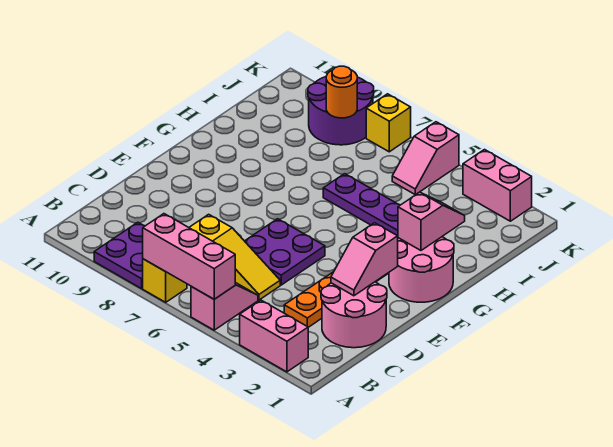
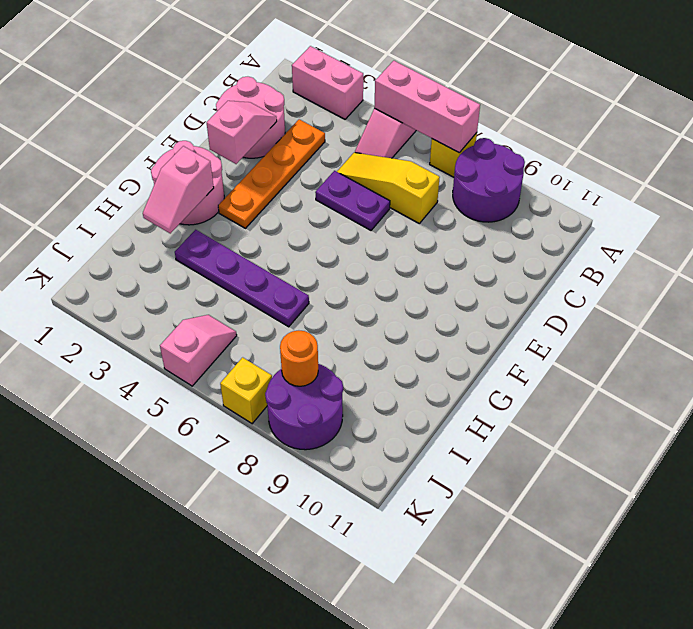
purple 2x2 plate [94,222,145,289] -> purple 2x2 round brick [453,138,525,222]
purple 2x2 plate [245,219,325,285] -> purple 1x2 plate [315,171,390,230]
pink 1x2 brick [463,150,532,221] -> none

